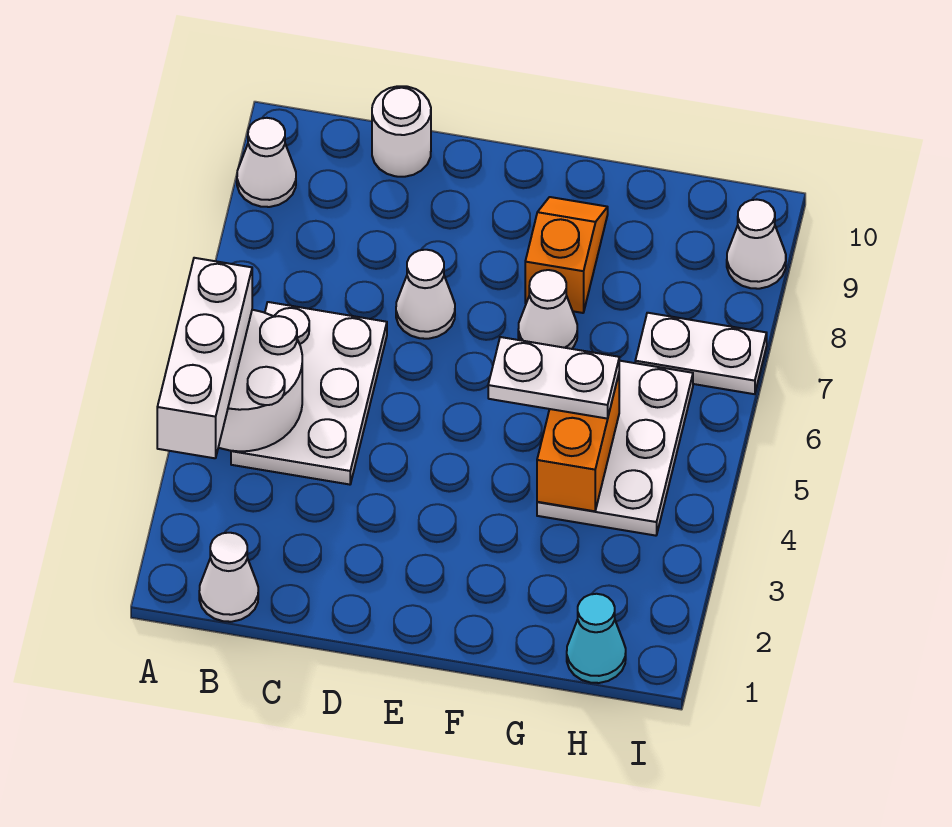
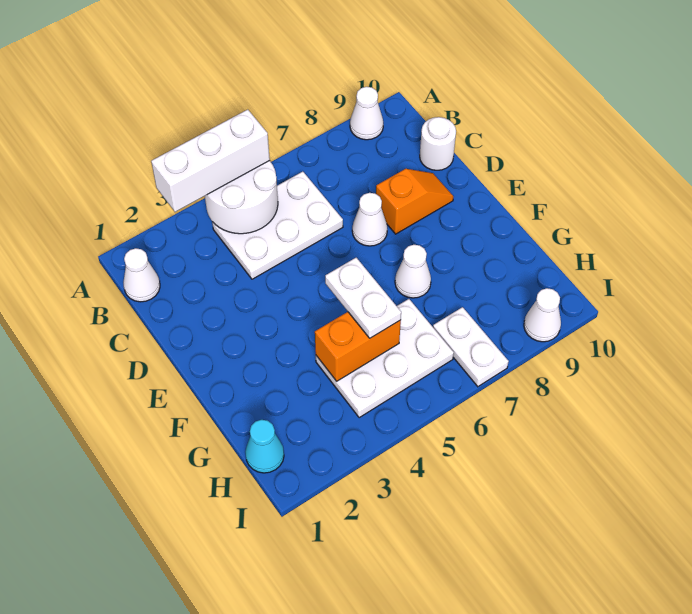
orange 1x2 slope [525,197,608,313] -> orange 1x2 slope moved to [376,169,454,234]

